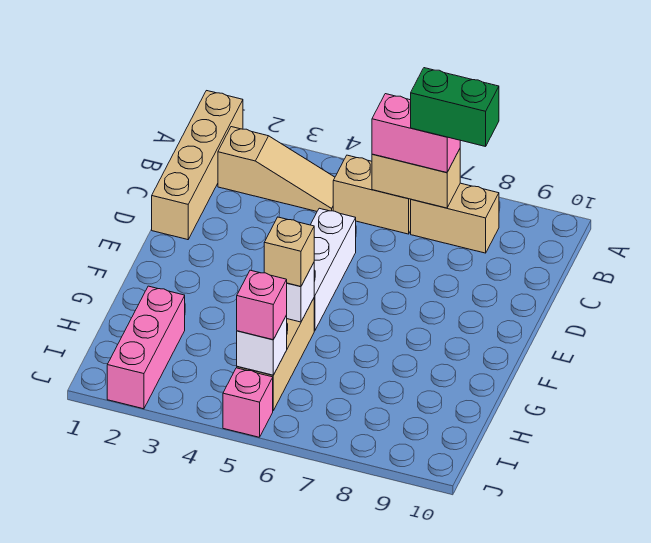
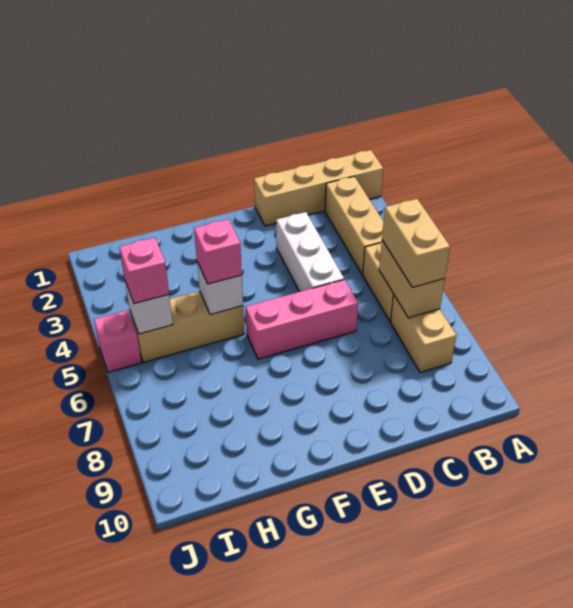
tan 1x3 slope [218,127,335,211] -> tan 1x3 brick [325,176,384,274]
pink 1x2 brick [372,94,460,172] -> tan 1x2 brick [382,199,450,287]
green 1x2 brick [411,68,499,147] -> none
white 1x3 brick [311,208,356,331] -> white 1x3 brick turned to [276,212,344,292]
tan 1x1 brick [264,217,314,287] -> pink 1x1 brick [194,219,242,284]
pink 1x3 brick [107,286,185,409] -> pink 1x3 brick moved to [245,280,358,359]

